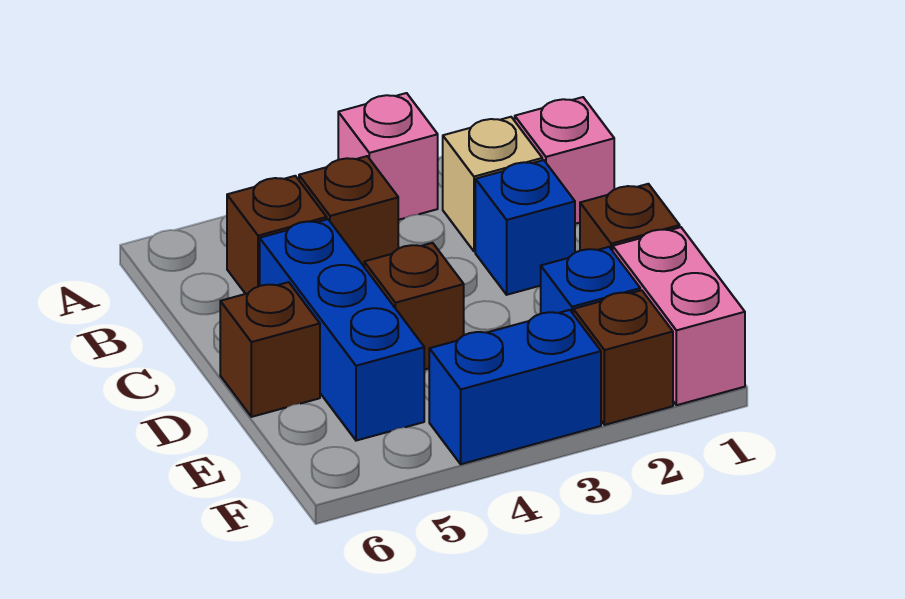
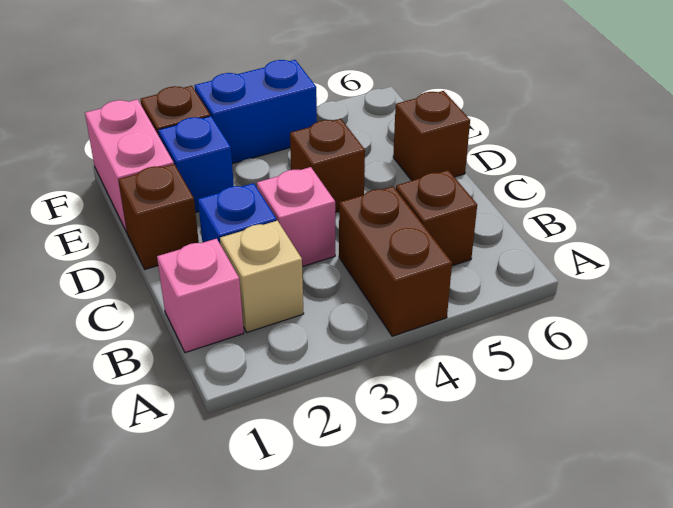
pink 1x1 brick [338,93,438,220] -> pink 1x1 brick moved to [257,167,335,267]
brown 1x1 brick [299,156,398,266] -> brown 1x2 brick [339,186,452,336]
blue 1x3 brick [260,219,424,441] -> none

